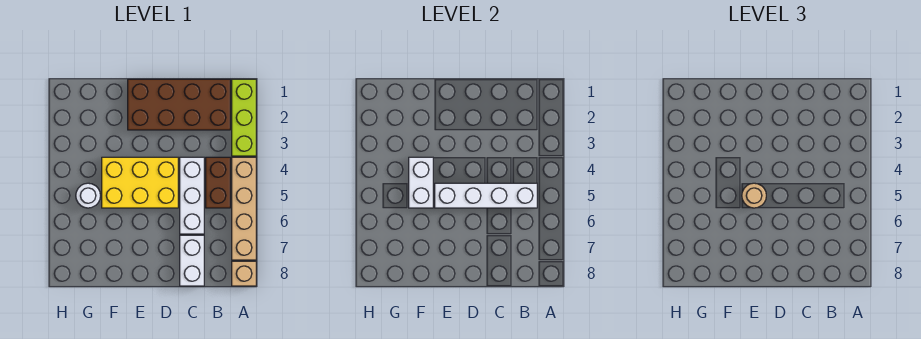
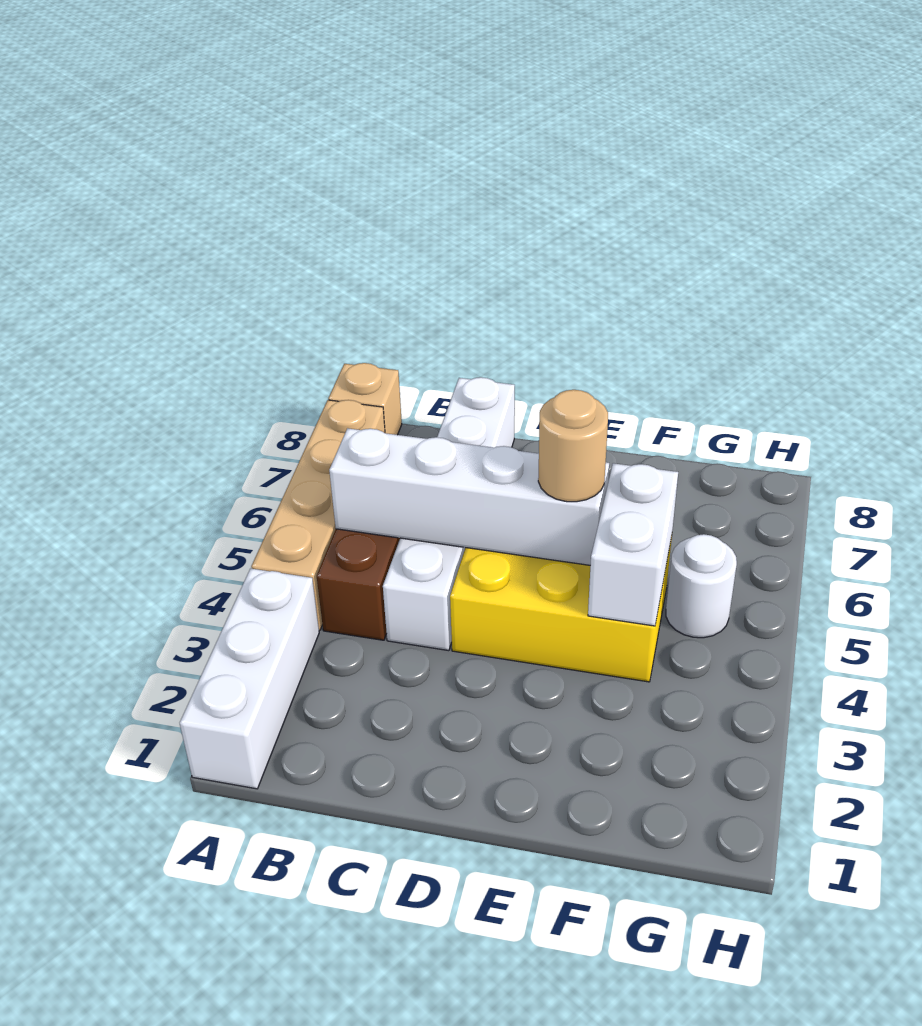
lime 1x3 brick [232,79,256,156] -> white 1x3 brick [180,568,319,789]
brown 2x4 brick [128,79,230,130] -> none

